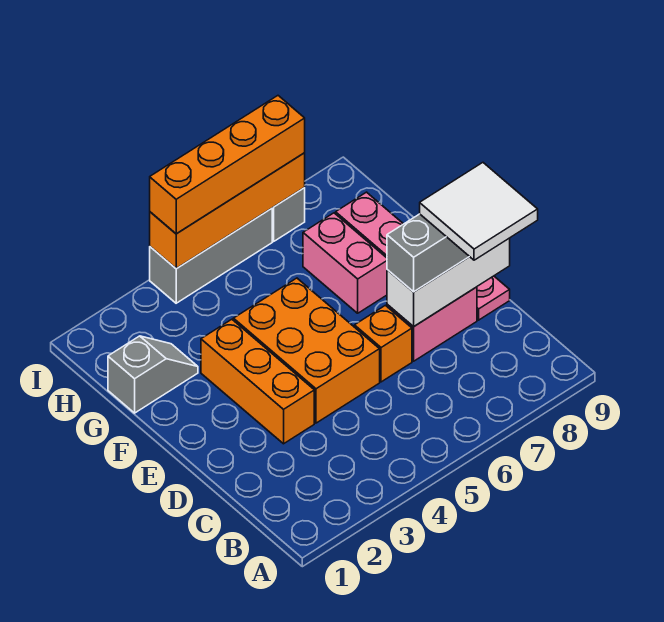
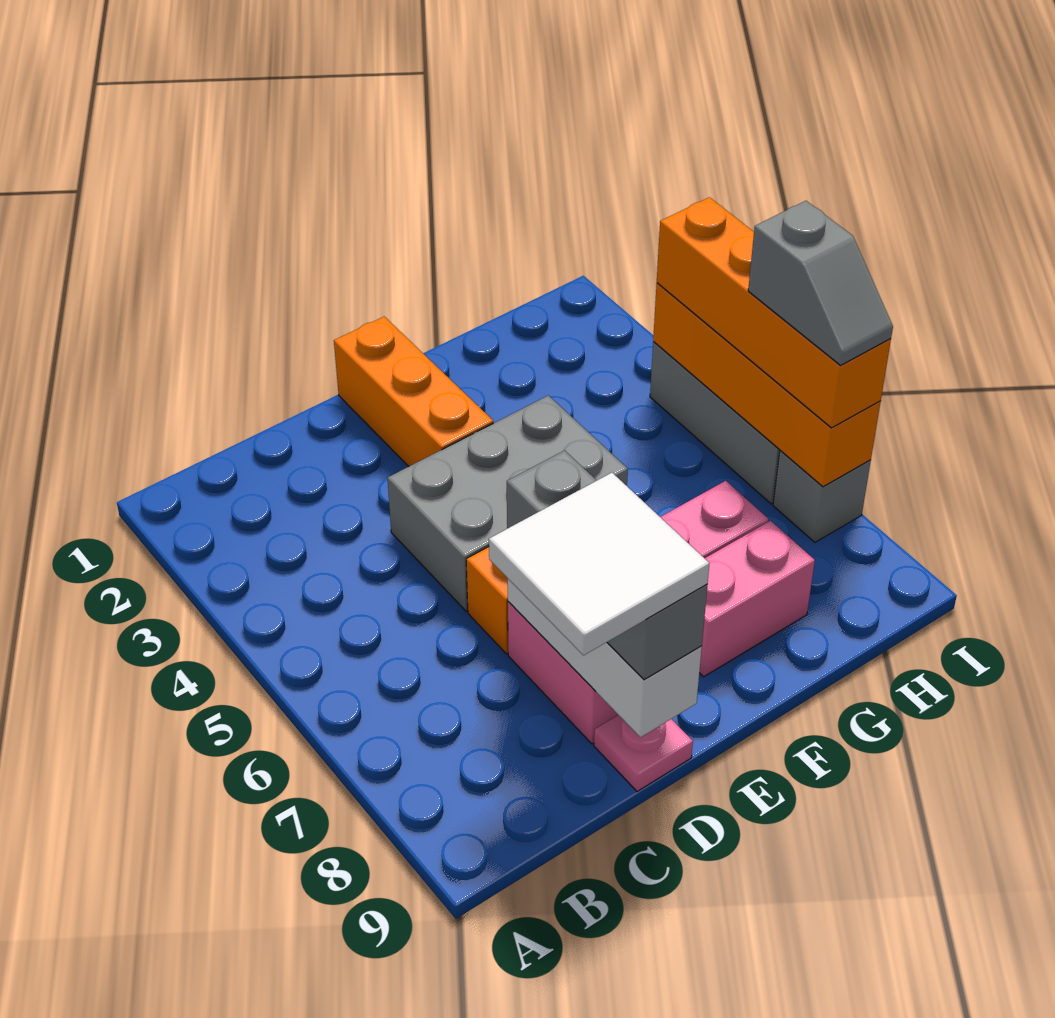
orange 1x3 brick [201,319,314,444] -> orange 1x3 brick turned to [334,317,493,466]
orange 2x3 brick [233,278,380,423] -> grey 2x3 brick [388,395,628,611]
grey 1x2 slope [108,336,198,413] -> grey 1x2 slope moved to [748,201,893,365]

